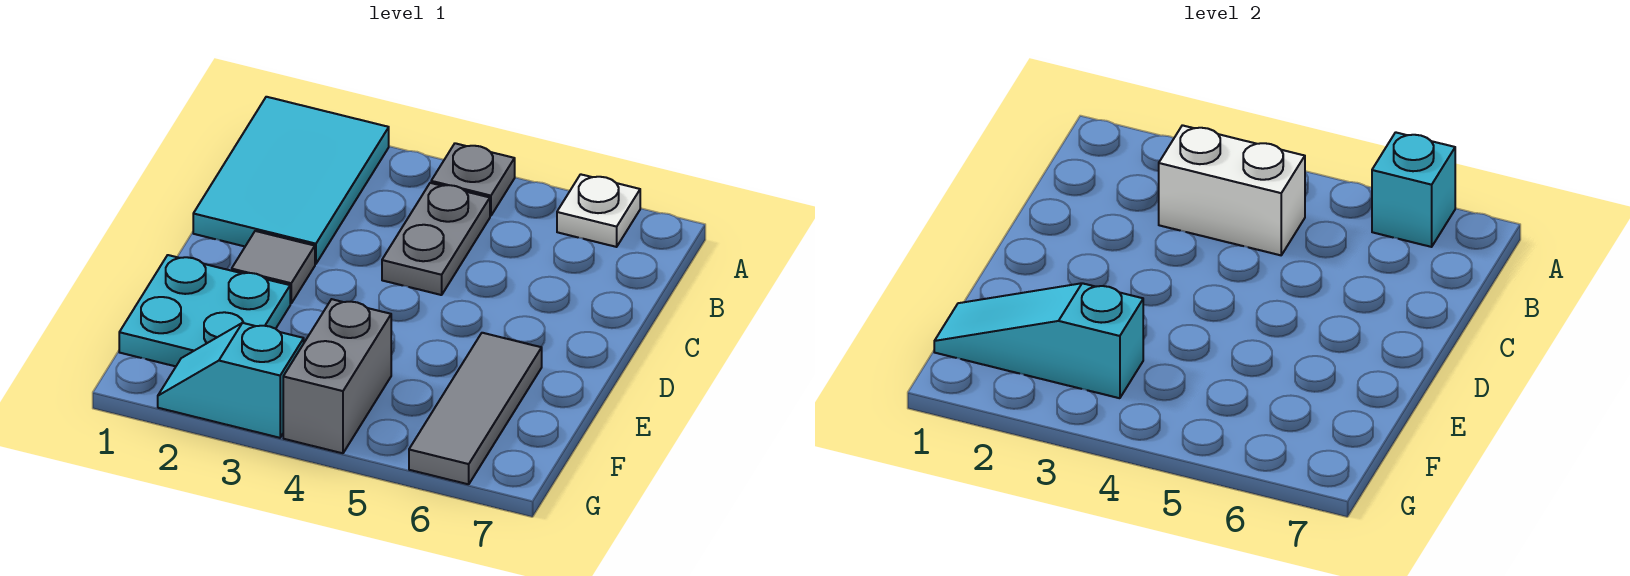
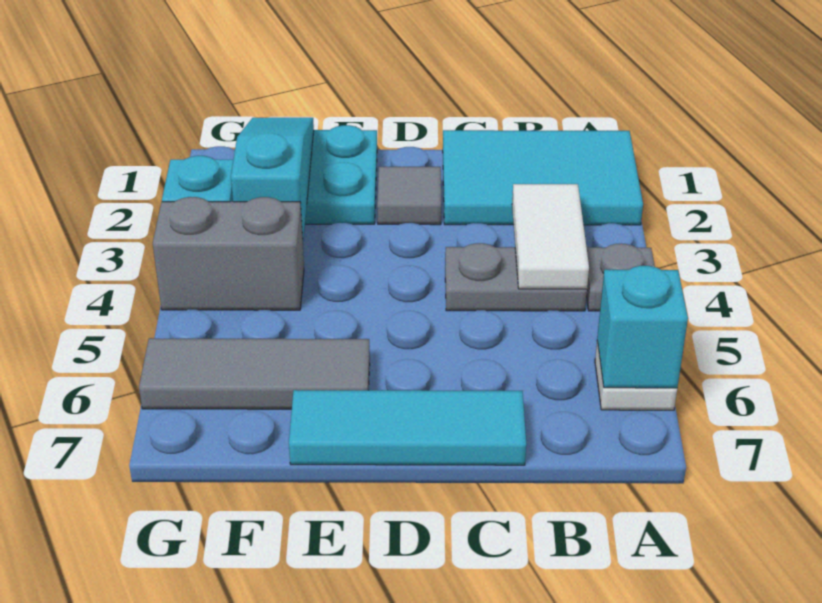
white 1x2 brick [1159,125,1305,255] -> white 1x2 tile [512,184,589,289]
none -> cyan 1x3 tile [289,390,526,465]

